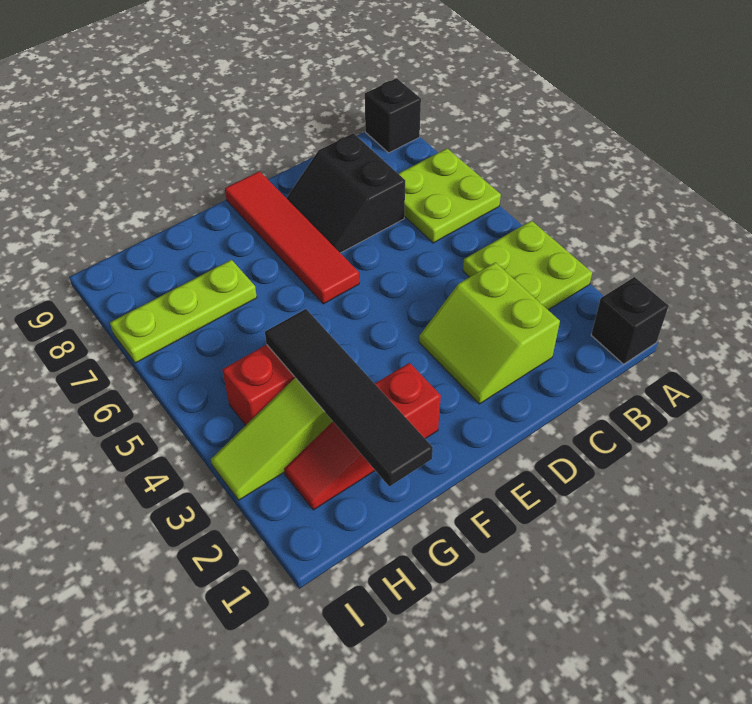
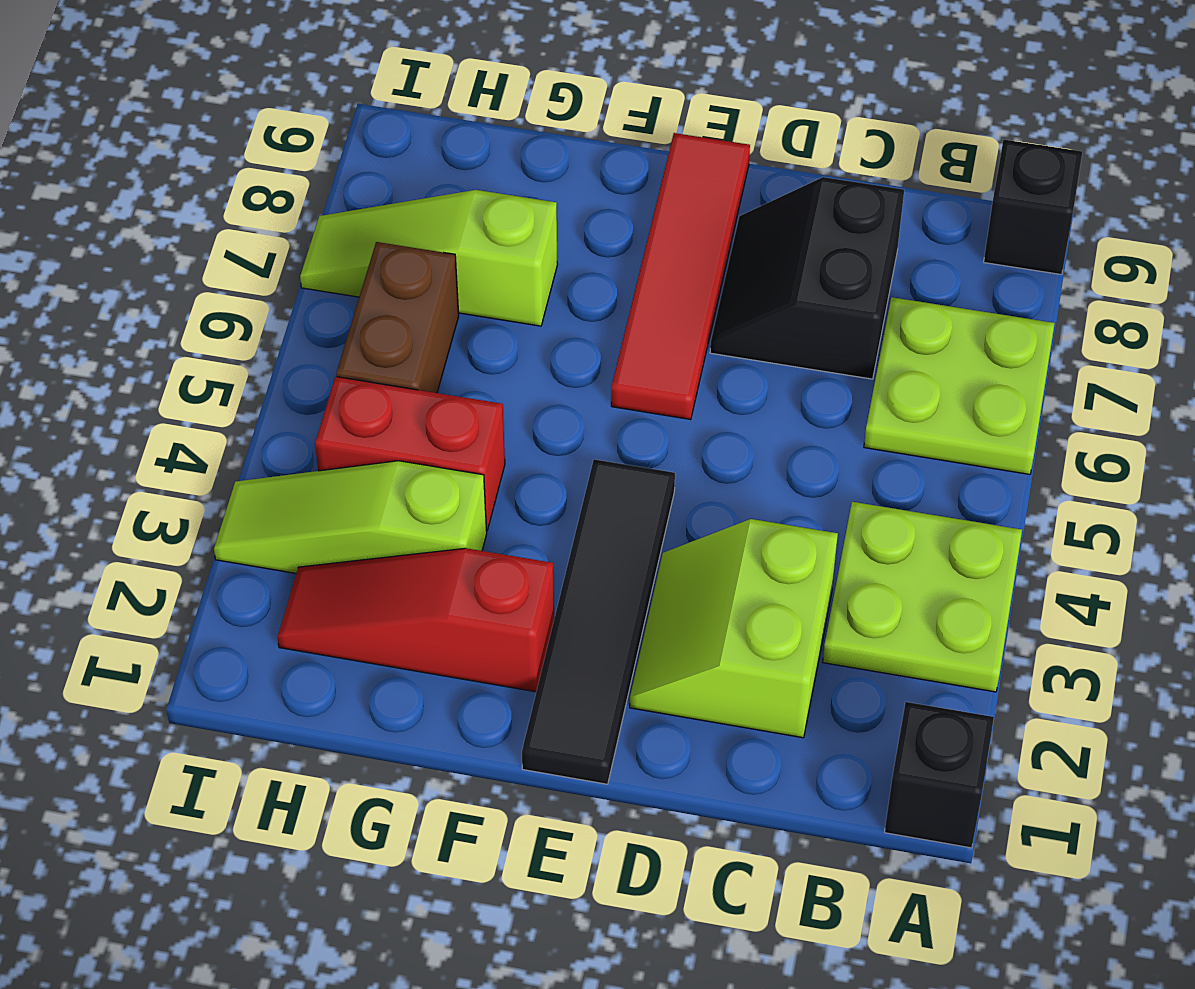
black 1x4 tile [265,309,433,486] -> black 1x4 tile moved to [522,459,675,784]
lime 1x3 plate [110,260,257,363] -> lime 1x3 slope [300,190,558,326]
none -> brown 1x2 brick [336,242,459,393]

